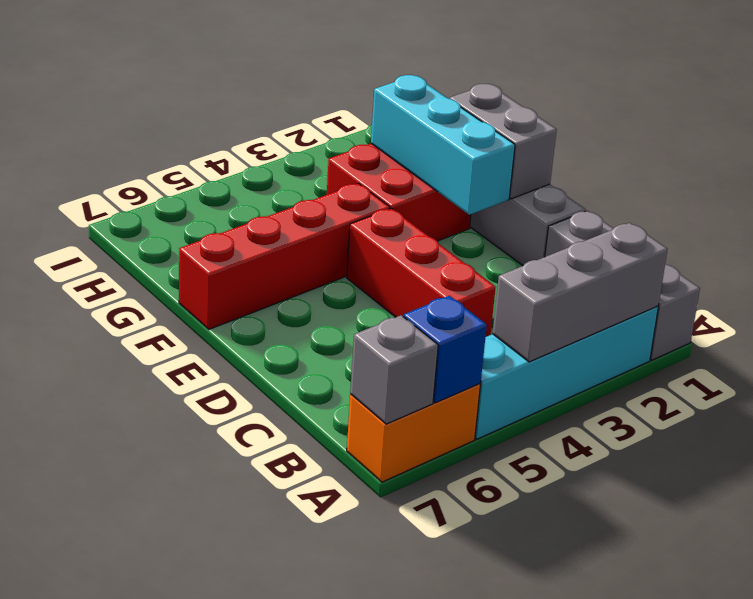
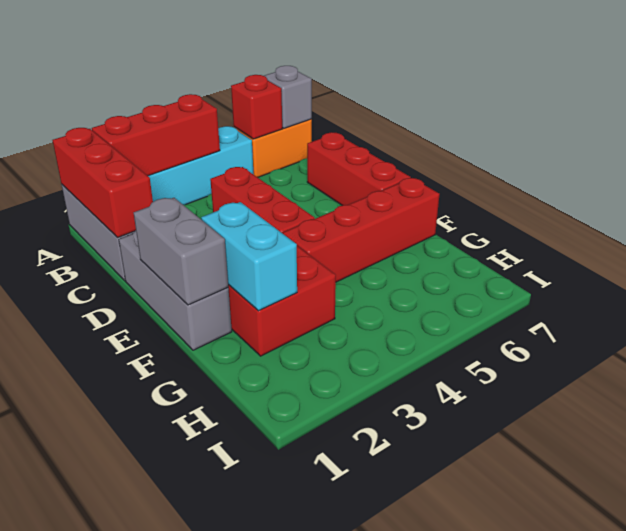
none -> red 1x3 brick [52,128,153,238]
grey 1x3 brick [493,223,667,362] -> red 1x3 brick [92,94,220,176]
blue 1x1 brick [403,296,487,403] -> red 1x1 brick [231,75,282,139]
none -> red 1x3 brick [307,132,411,205]
cyan 1x3 brick [371,75,515,215] -> cyan 1x2 brick [201,202,297,311]

